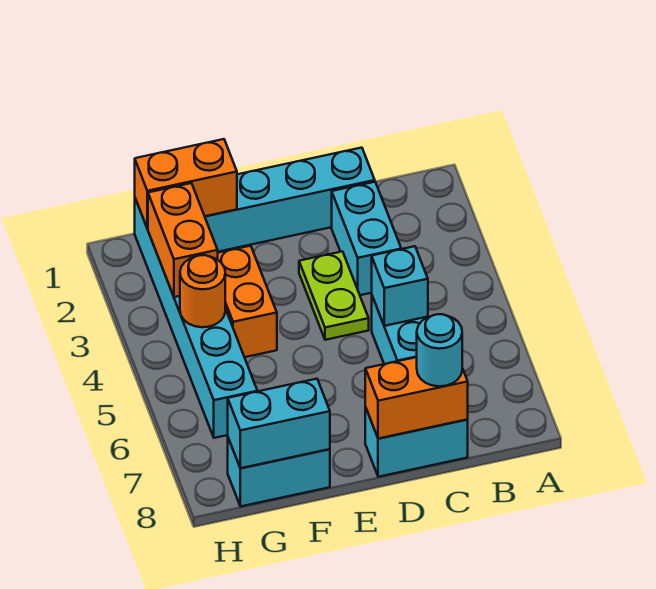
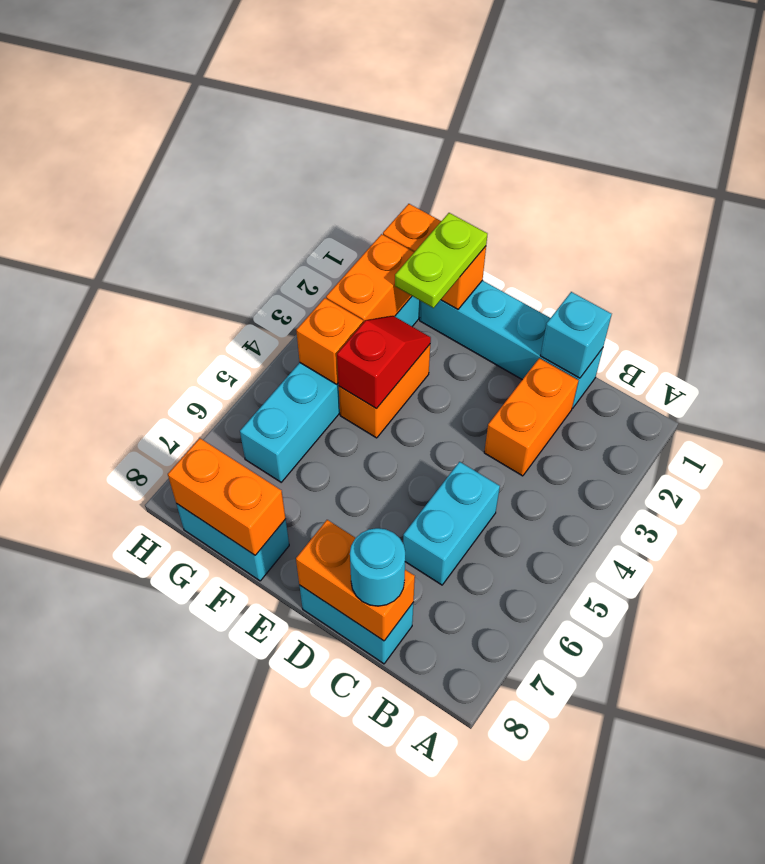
cyan 1x2 brick [332,182,401,295] -> orange 1x2 brick [484,358,578,476]
cyan 1x1 brick [372,246,428,326] -> cyan 1x1 brick moved to [541,292,612,378]
lime 1x2 plate [299,251,369,340] -> lime 1x2 plate moved to [395,213,487,308]
none -> red 1x2 slope [337,316,431,409]
cyan 1x2 brick [228,379,330,468] -> orange 1x2 brick [168,438,286,555]
orange 1x1 round brick [180,255,225,327] -> orange 1x1 brick [296,298,363,384]

